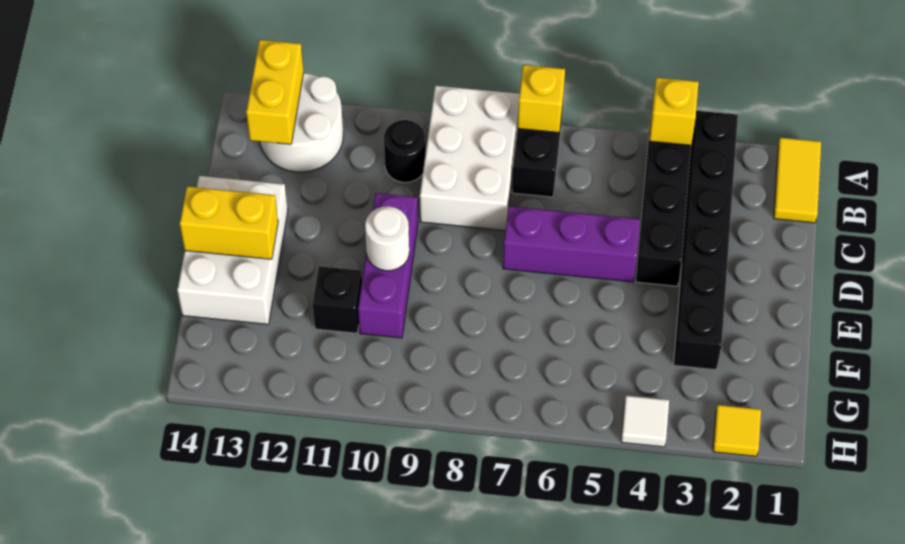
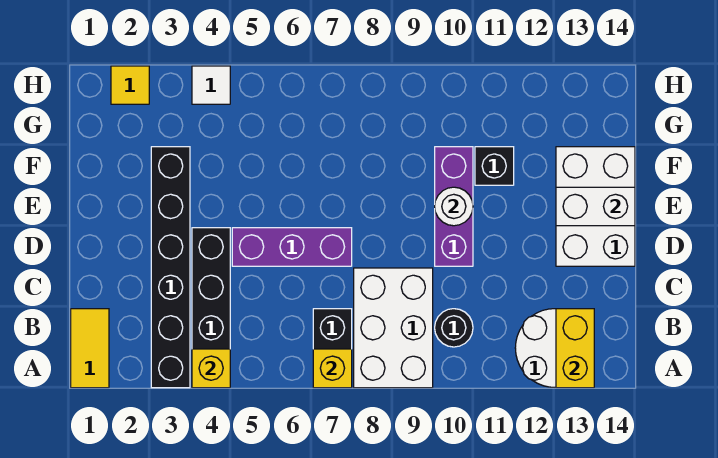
yellow 1x2 brick [180,186,278,259] -> white 1x2 brick [556,187,635,226]

